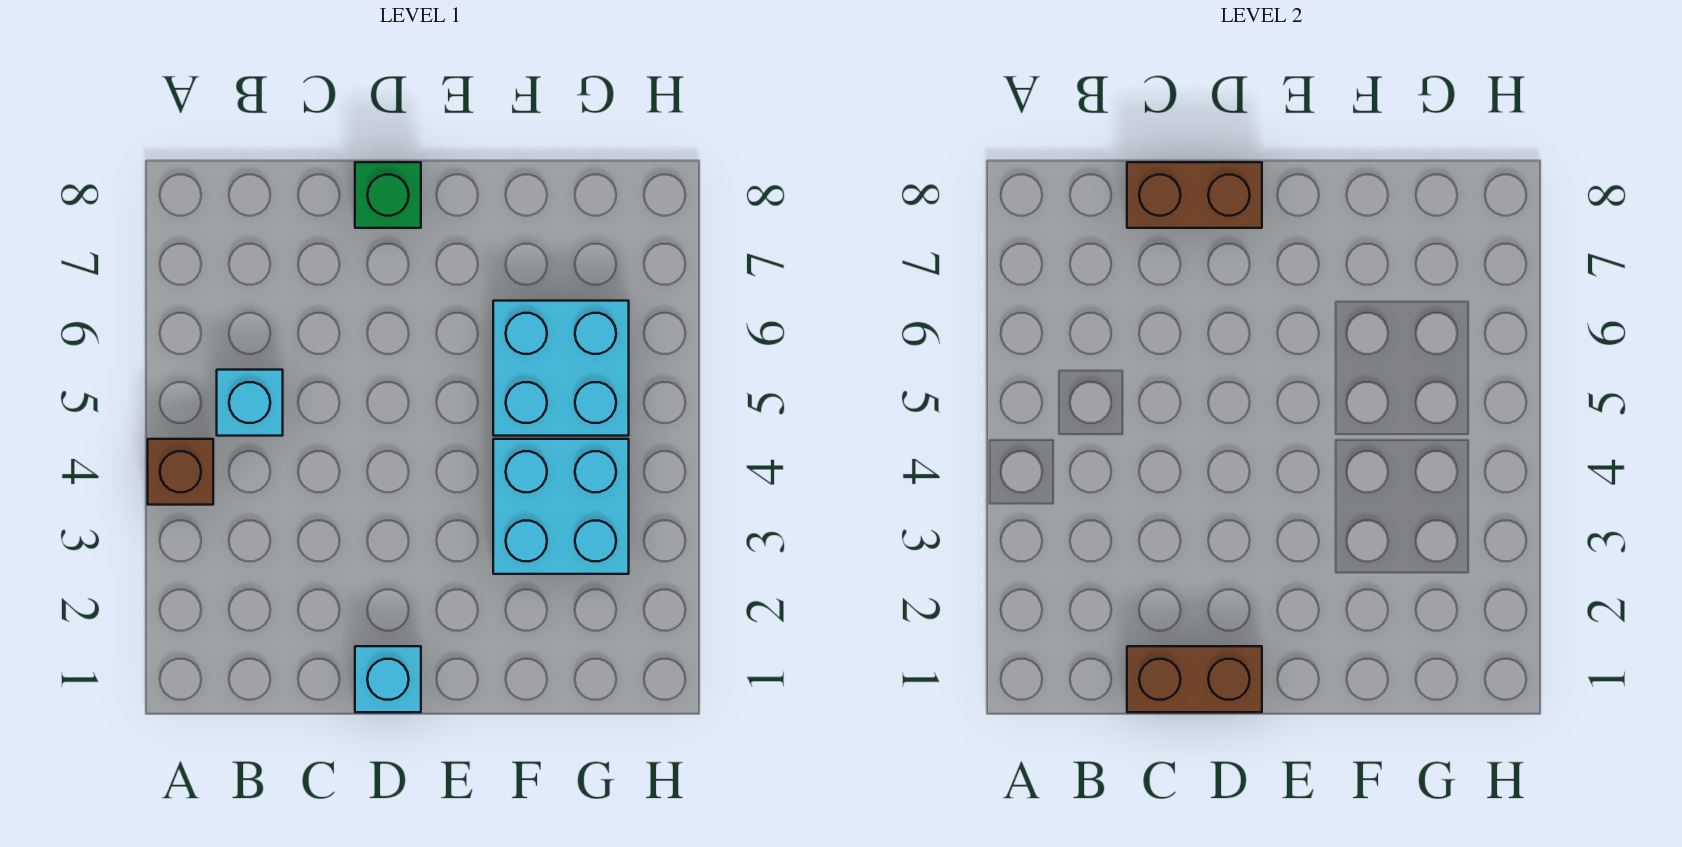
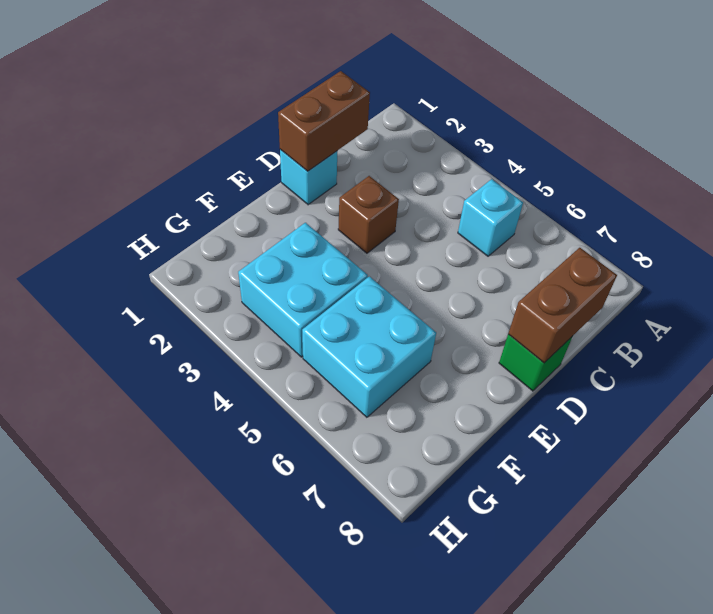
brown 1x1 brick [148,439,213,505] -> brown 1x1 brick moved to [338,176,399,253]

